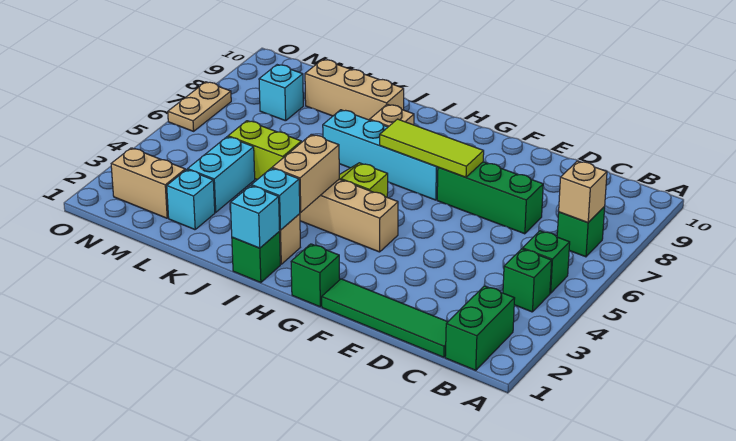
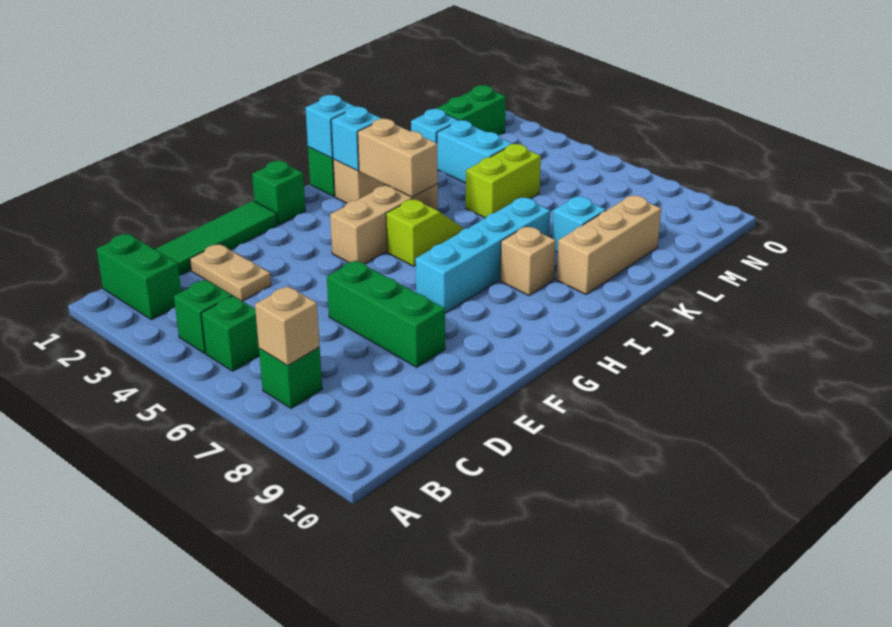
green 1x3 brick [437,162,543,234] -> green 1x3 brick turned to [327,260,445,367]
lime 1x3 tile [380,119,484,177] -> none
tan 1x2 brick [111,148,185,218] -> green 1x2 brick [436,85,506,135]
cyan 1x1 brick [259,65,303,121] -> cyan 1x1 brick moved to [552,197,606,253]
tan 1x2 plate [168,82,231,131] -> tan 1x2 plate moved to [190,244,271,301]

